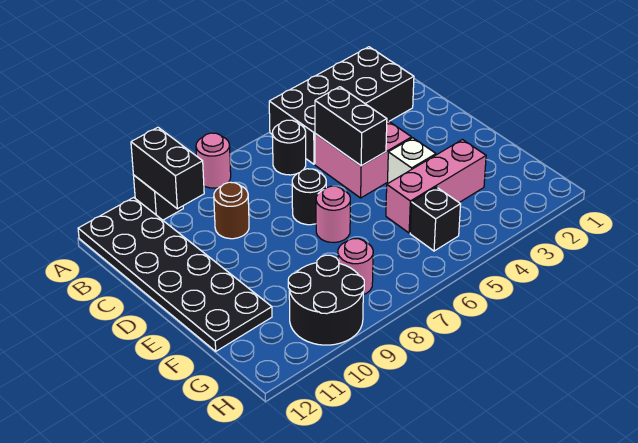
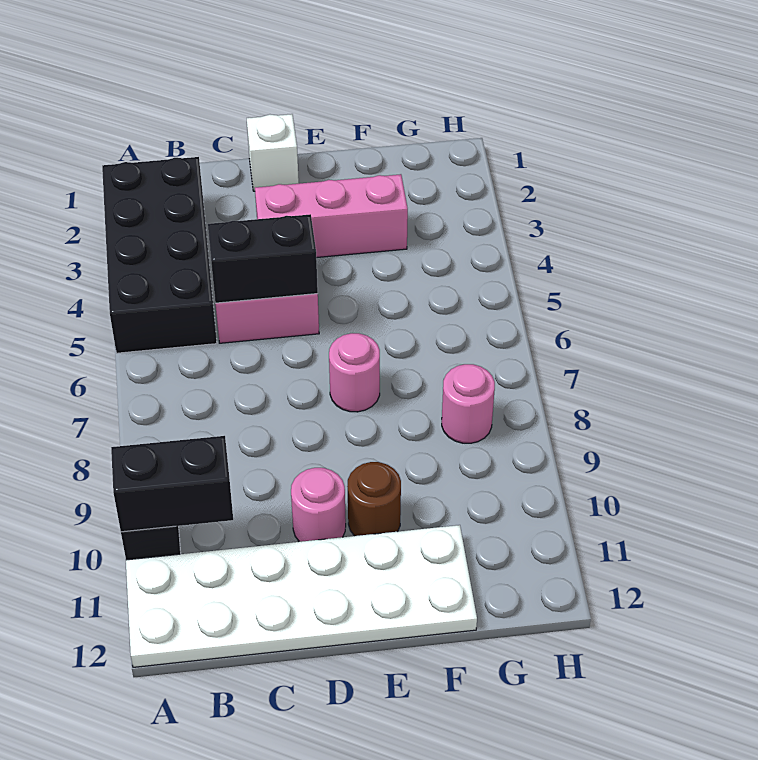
pink 1x1 round brick [196,133,231,188] -> pink 1x1 round brick moved to [291,468,346,542]
black 2x6 plate [78,198,272,351] -> white 2x6 plate [126,525,477,667]
black 1x1 round brick [272,120,306,175] -> none
brown 1x1 round brick [214,182,249,239] -> brown 1x1 round brick moved to [347,462,401,536]
black 1x1 round brick [292,169,326,225] -> none
white 1x1 brick [387,138,436,184] -> white 1x1 brick moved to [247,114,299,191]
pink 1x3 brick [386,140,486,233] -> pink 1x3 brick turned to [255,174,408,258]
black 1x1 brick [410,187,461,251] -> none
black 2x2 round brick [288,255,364,345] -> none

